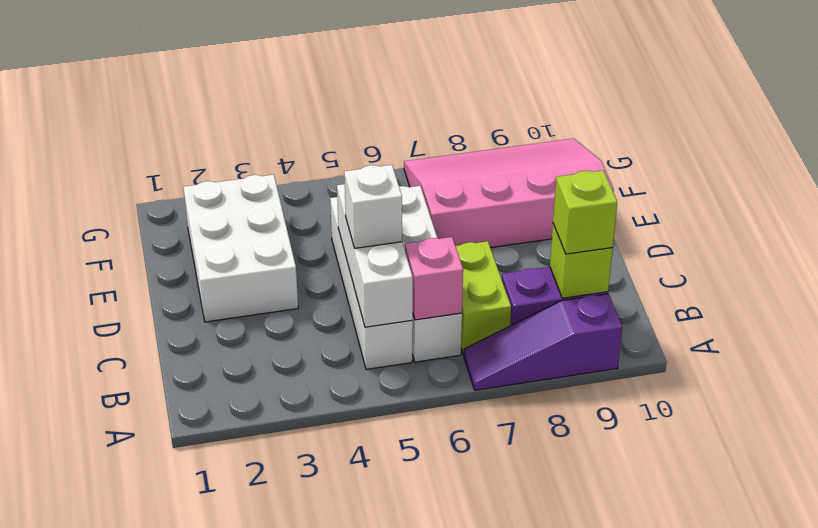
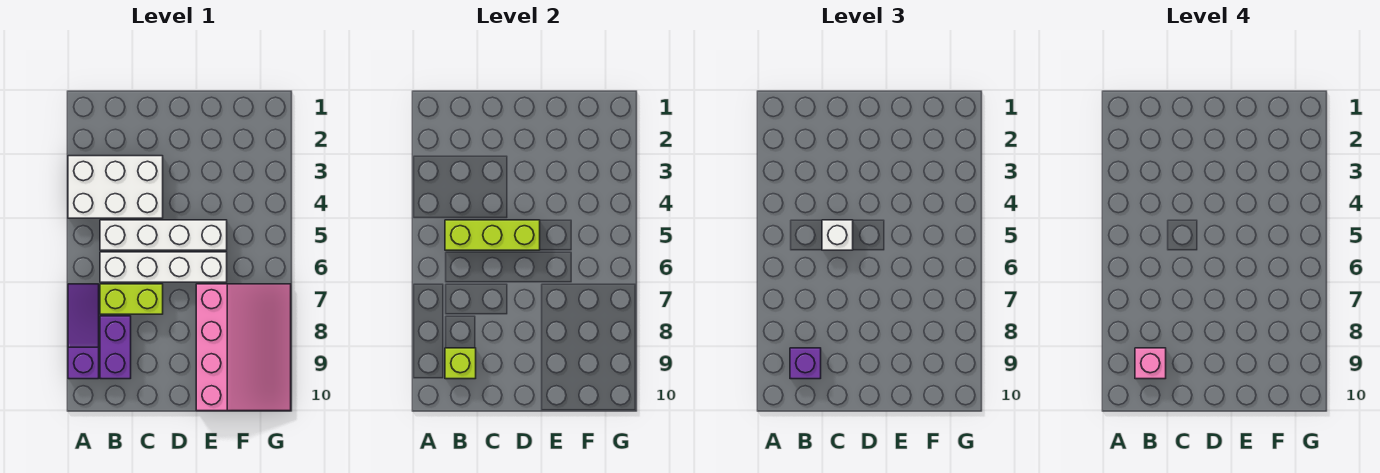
white 1x3 brick [337,184,413,327] -> lime 1x3 brick [445,220,540,250]
pink 1x1 brick [405,237,463,320] -> pink 1x1 brick moved to [1135,348,1166,379]
lime 1x1 brick [553,170,617,254] -> purple 1x1 brick [790,348,821,379]
white 2x3 brick [183,175,298,322] -> white 2x3 brick moved to [68,156,163,218]

